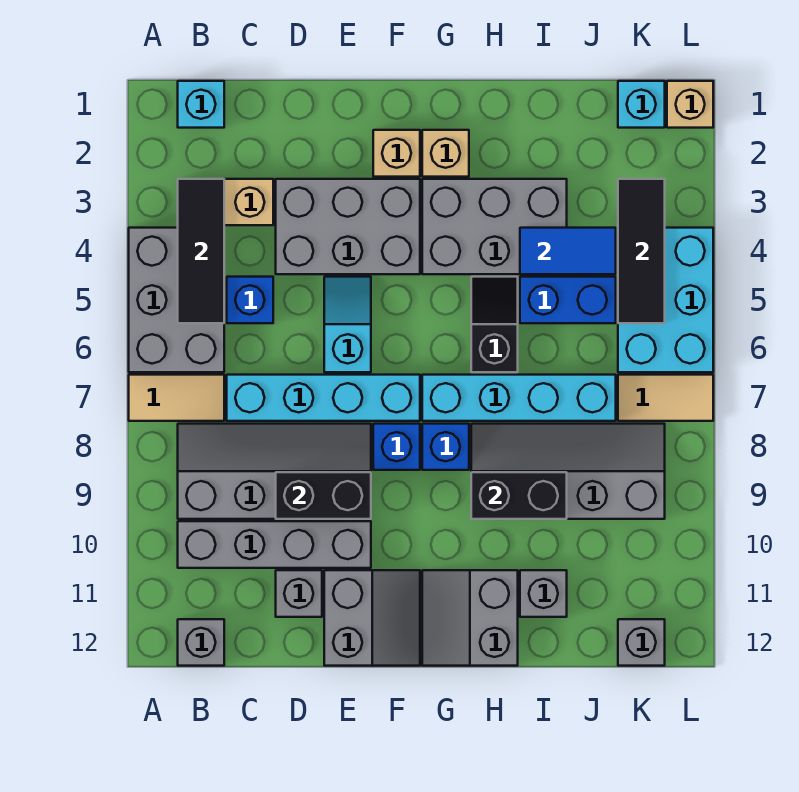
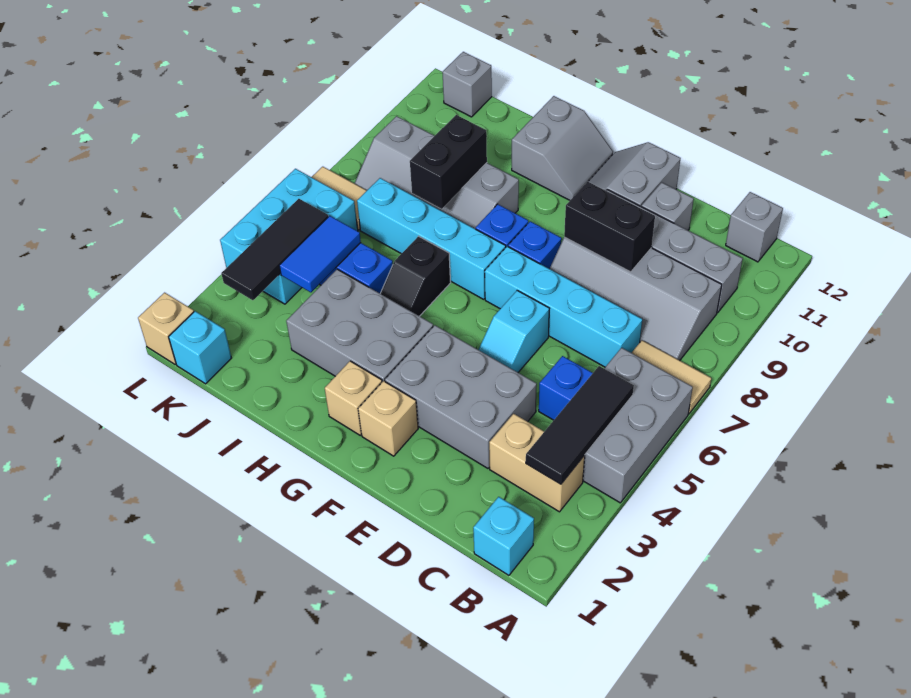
black 1x2 brick [471,472,567,519] -> black 1x2 brick turned to [410,115,487,209]
blue 1x2 tile [520,228,616,274] -> blue 1x2 tile turned to [279,216,361,292]
grey 1x1 brick [520,570,567,617] -> none

